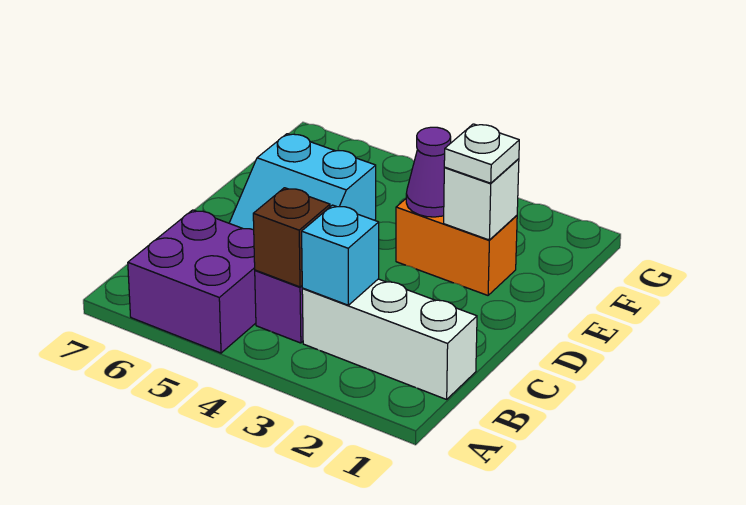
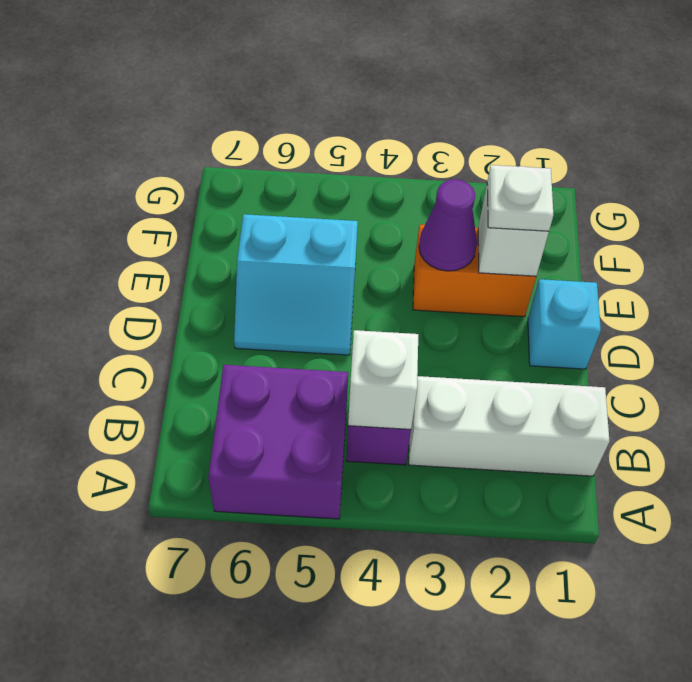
cyan 1x1 brick [302,205,379,305] -> cyan 1x1 brick moved to [528,279,601,369]
brown 1x1 brick [253,188,330,287] -> white 1x1 brick [348,330,418,429]

